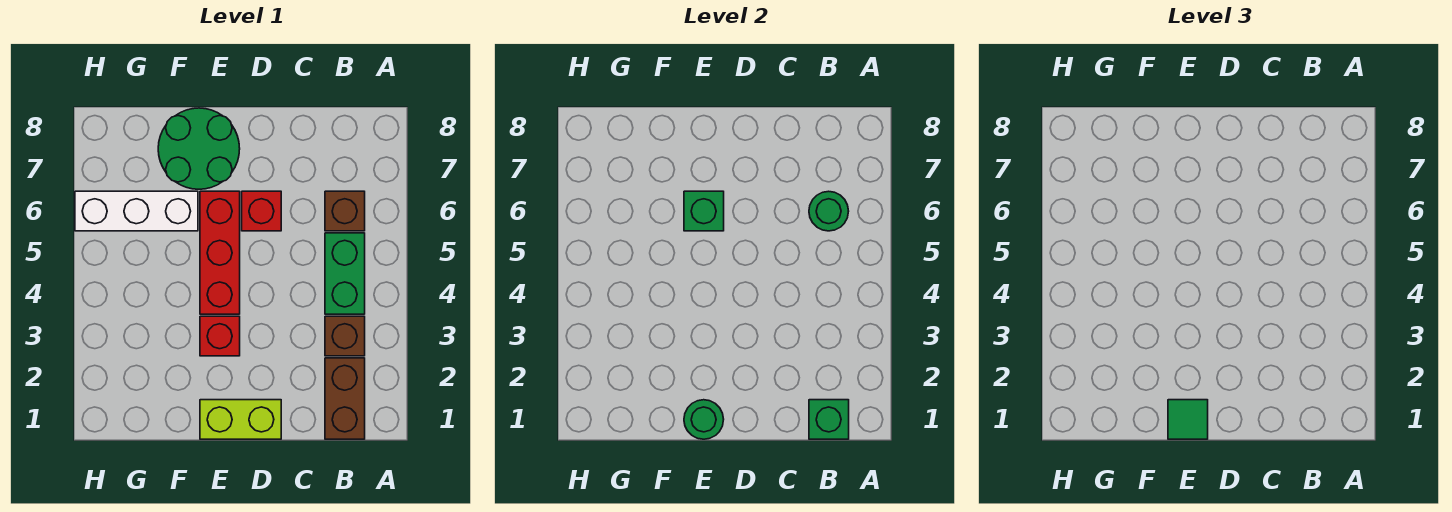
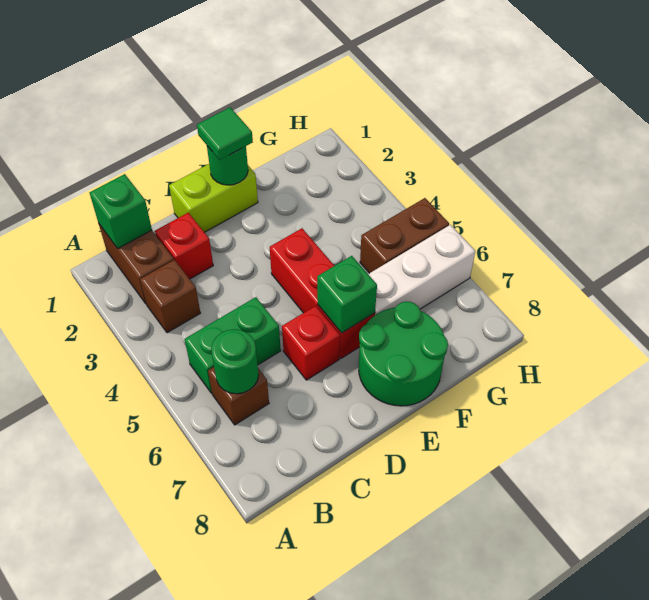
green 1x2 brick [325,233,365,314] -> green 1x2 brick turned to [185,297,281,393]
red 1x1 brick [200,316,240,356] -> red 1x1 brick moved to [155,213,213,279]
none -> brown 1x2 brick [360,198,449,273]

